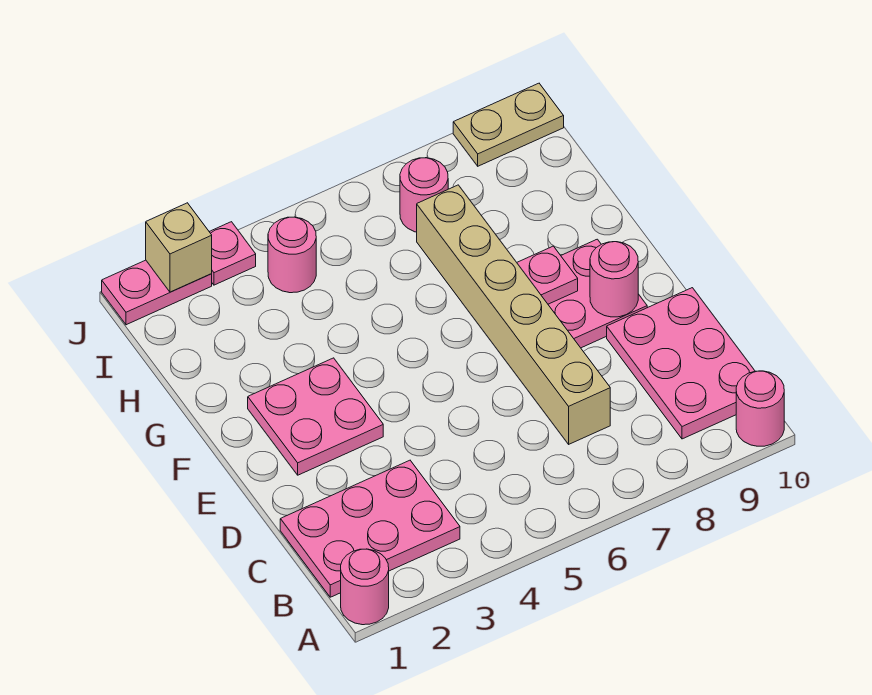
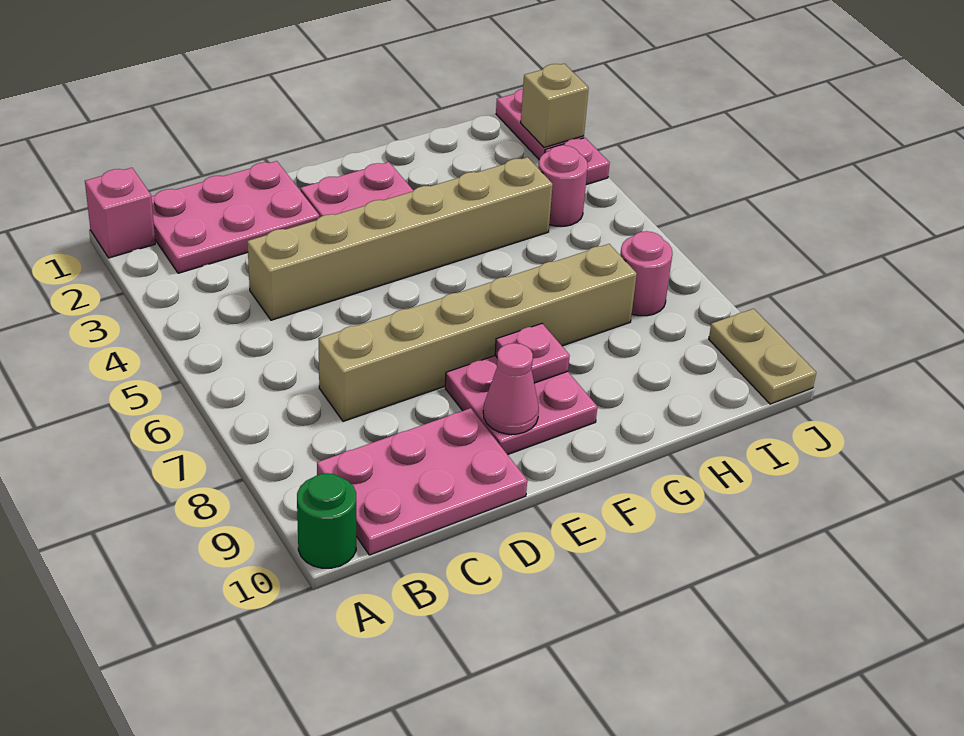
pink 1x1 round brick [341,549,389,625] -> pink 1x1 brick [85,168,155,258]
pink 1x1 round brick [736,371,784,446] -> green 1x1 round brick [297,473,356,568]
pink 2x3 plate [280,460,460,597] -> pink 2x3 plate turned to [151,161,319,273]
none -> tan 1x6 brick [247,157,553,320]
pink 1x1 round brick [590,242,638,317] -> pink 1x1 cone [483,343,539,434]

